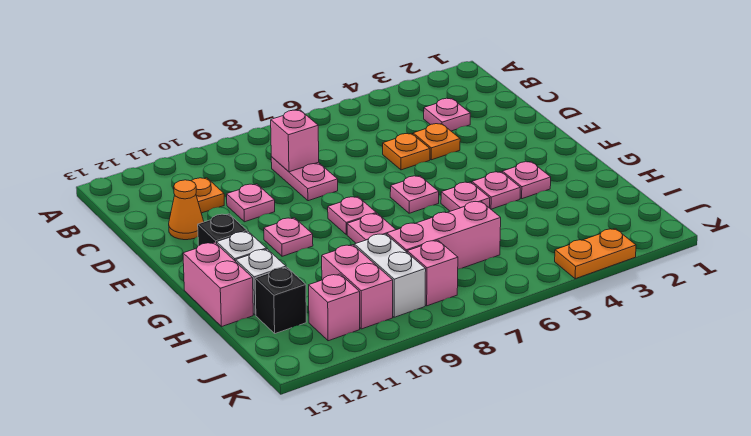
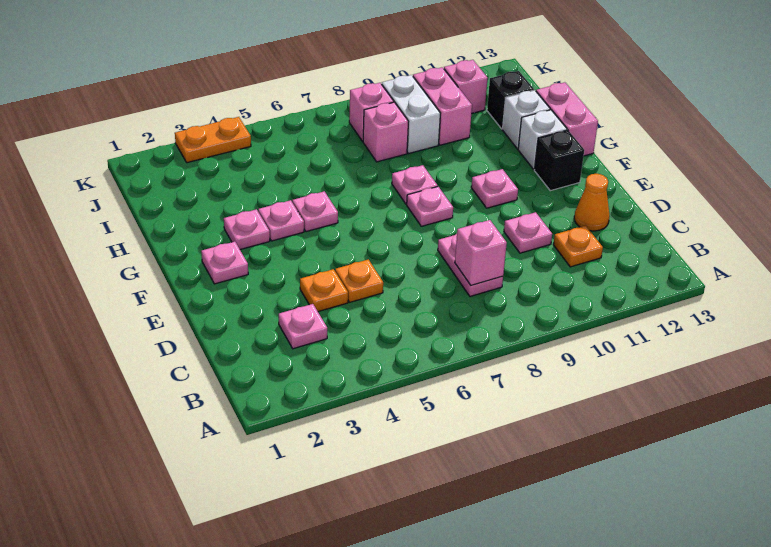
pink 1x1 plate [390,176,439,213] -> pink 1x1 plate moved to [201,242,248,284]
pink 1x3 brick [387,201,501,269] -> pink 1x1 brick [363,102,409,162]

